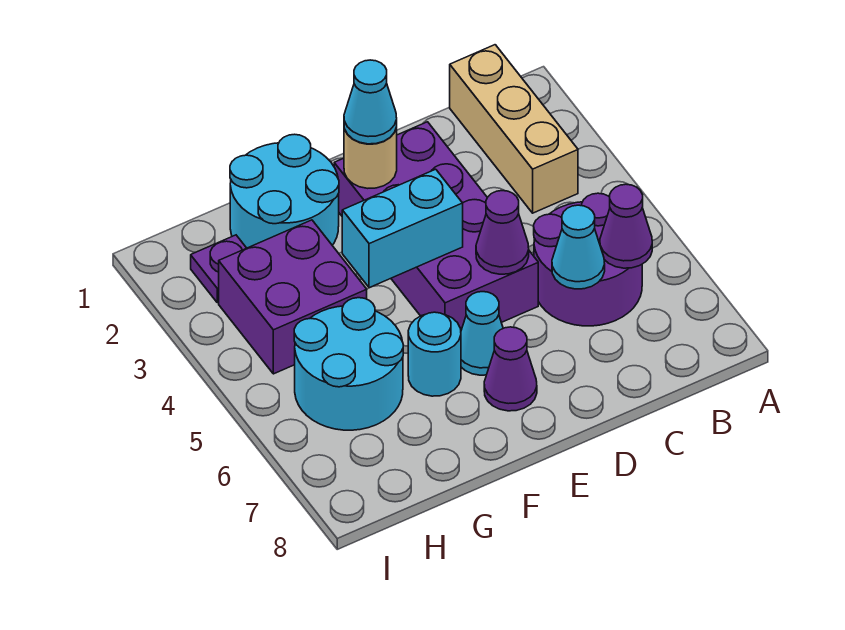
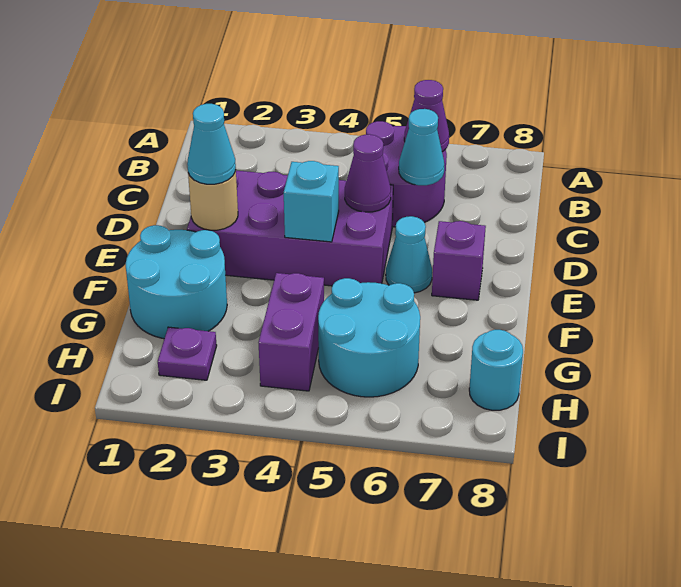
tan 1x3 brick [450,45,578,213] -> none
cyan 1x2 brick [342,169,463,288] -> cyan 1x1 brick [284,161,339,242]
purple 1x1 cone [484,327,537,411] -> purple 1x1 brick [432,221,486,300]
cyan 1x1 round brick [408,312,461,396] -> cyan 1x1 round brick moved to [469,330,523,410]
purple 2x2 brick [219,220,367,374] -> purple 1x2 brick [258,273,324,391]

